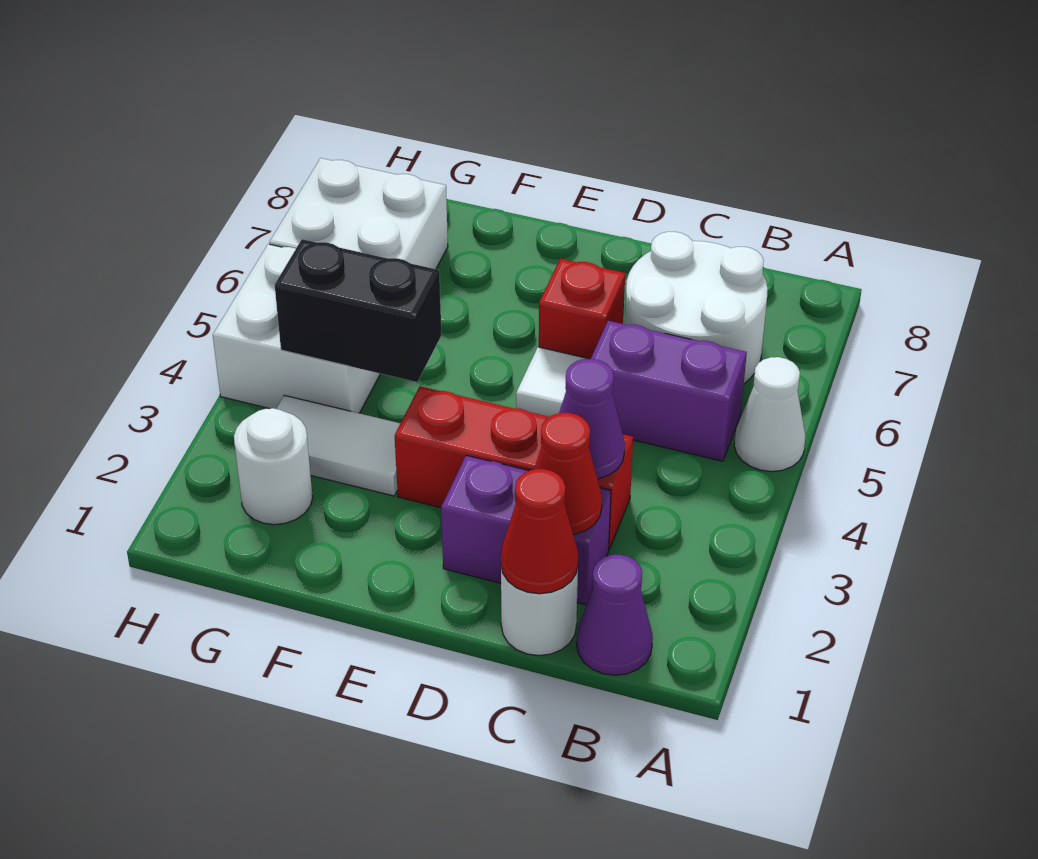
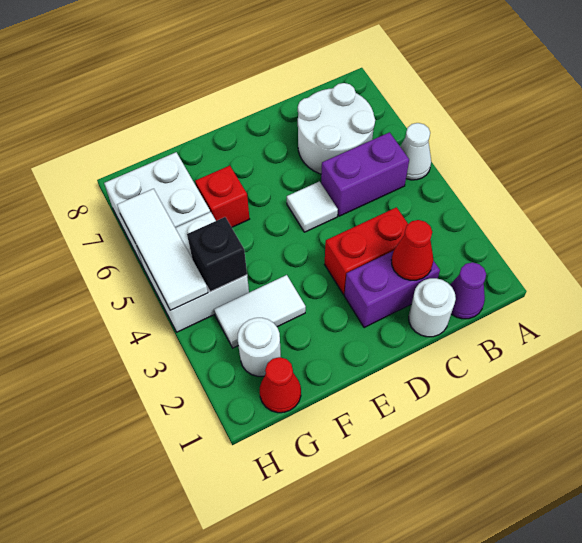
red 1x1 cone [501,469,578,594] -> red 1x1 cone moved to [260,357,301,413]
red 1x3 brick [395,386,633,549] -> red 1x2 brick [325,207,408,295]
purple 1x1 cone [559,359,625,479] -> none
red 1x1 brick [539,259,625,359] -> red 1x1 brick moved to [195,166,249,227]
black 1x2 brick [275,239,441,382] -> black 1x1 brick [187,217,247,292]
none -> white 1x3 tile [117,189,208,310]

